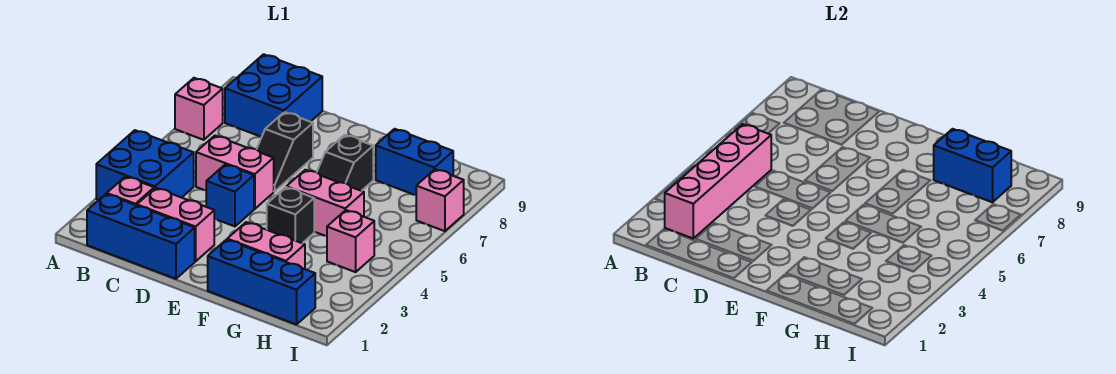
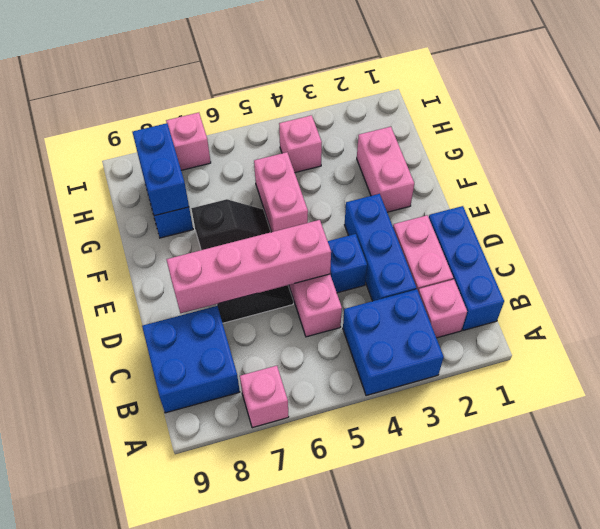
pink 1x4 brick [664,124,771,238] -> pink 1x4 brick moved to [166,220,331,313]
blue 1x3 brick [208,240,315,325] -> blue 1x3 brick moved to [345,194,416,301]
black 1x1 brick [266,187,314,243] -> none

